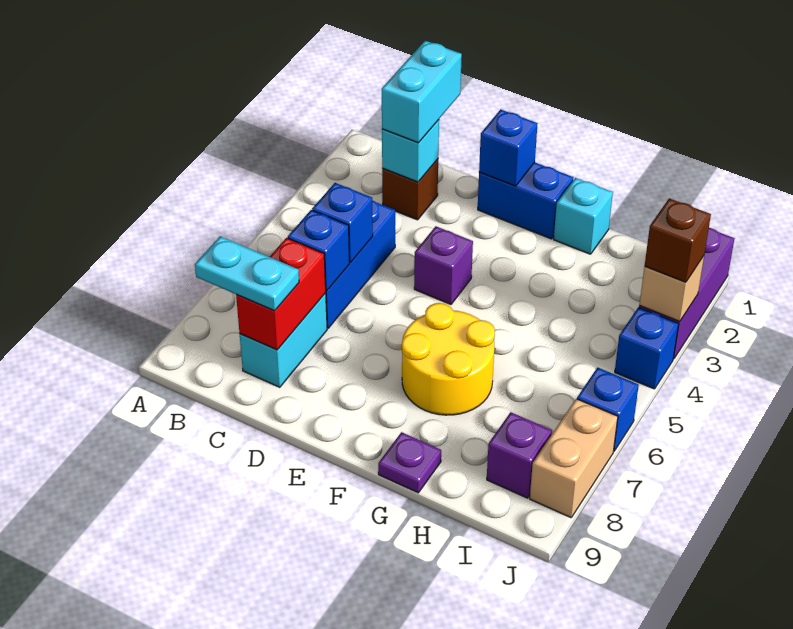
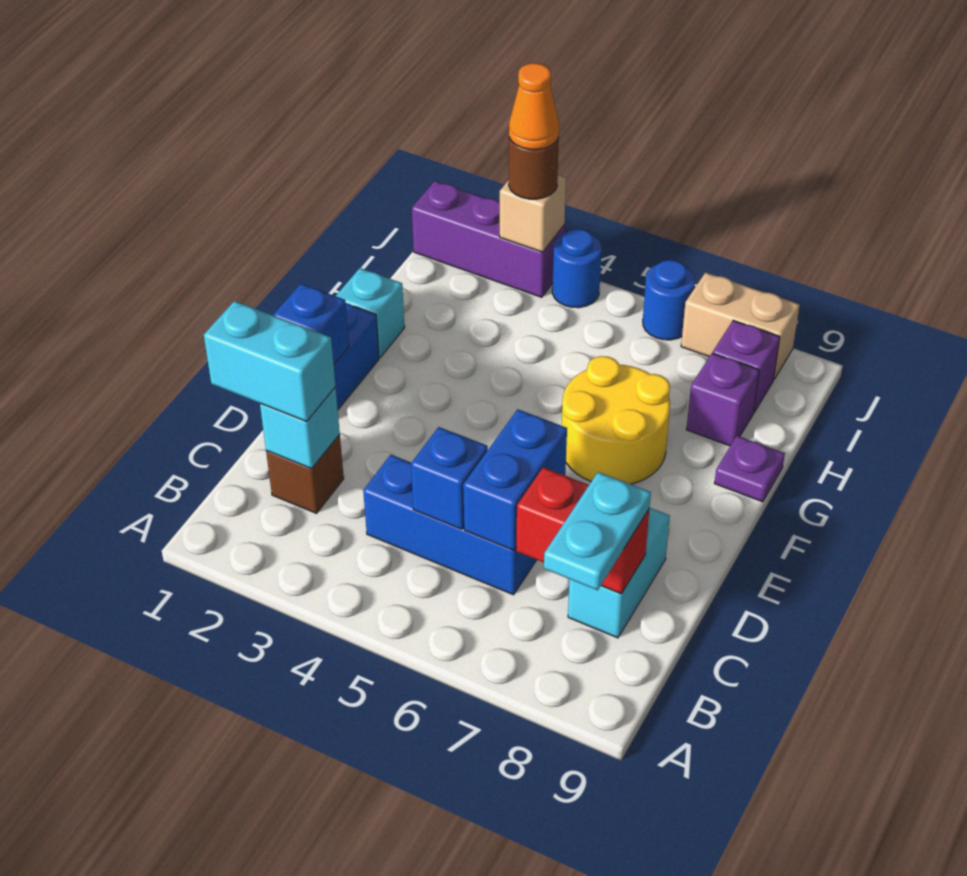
blue 1x1 brick [288,210,350,291] -> blue 1x2 brick [463,409,567,551]
cyan 1x2 brick [240,293,327,387] -> cyan 1x2 brick turned to [568,508,670,638]
purple 1x1 brick [414,226,473,304] -> purple 1x1 brick moved to [686,353,759,446]
brown 1x1 brick [645,198,711,282] -> brown 1x1 round brick [509,137,559,199]
none -> orange 1x1 cone [509,63,559,150]
blue 1x1 brick [615,307,679,389] -> blue 1x1 round brick [552,229,602,308]
blue 1x1 brick [577,367,639,451] -> blue 1x1 round brick [643,260,695,340]

